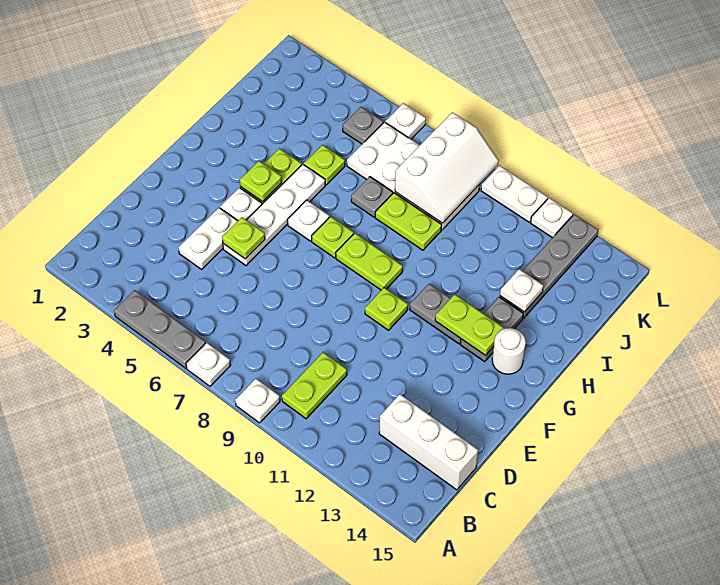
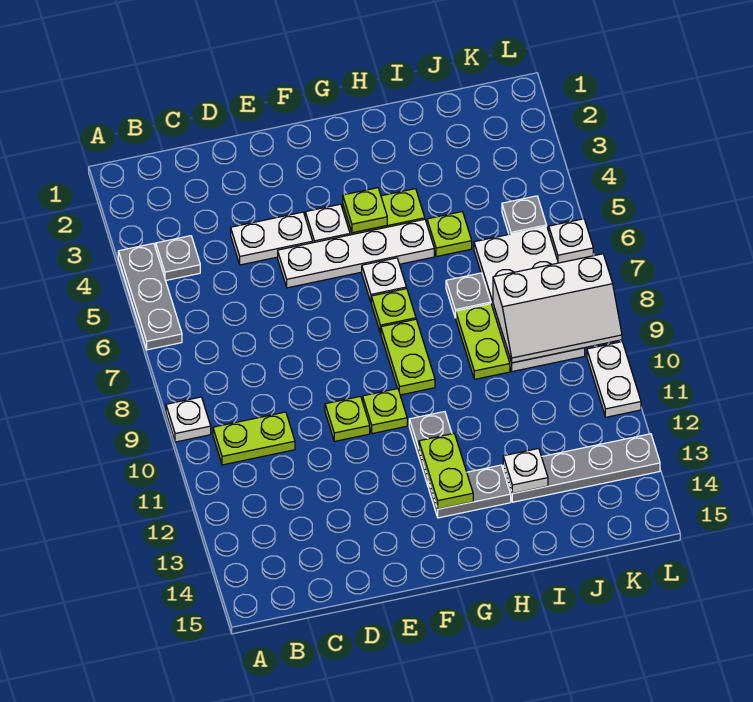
white 1x1 plate [186,343,231,386] -> none
none -> grey 1x1 plate [156,236,200,280]
white 1x3 brick [379,394,478,490] -> none
lime 1x1 plate [222,217,265,259] -> lime 1x1 plate moved to [325,396,370,441]
white 1x1 round brick [492,328,526,374] -> none
white 1x1 plate [531,198,573,238] -> none

